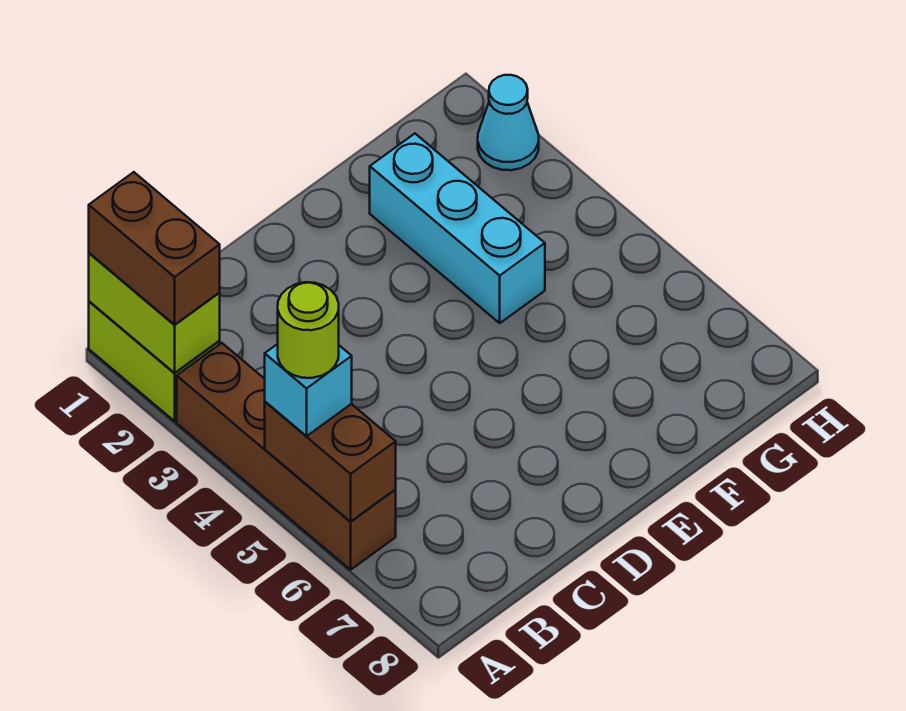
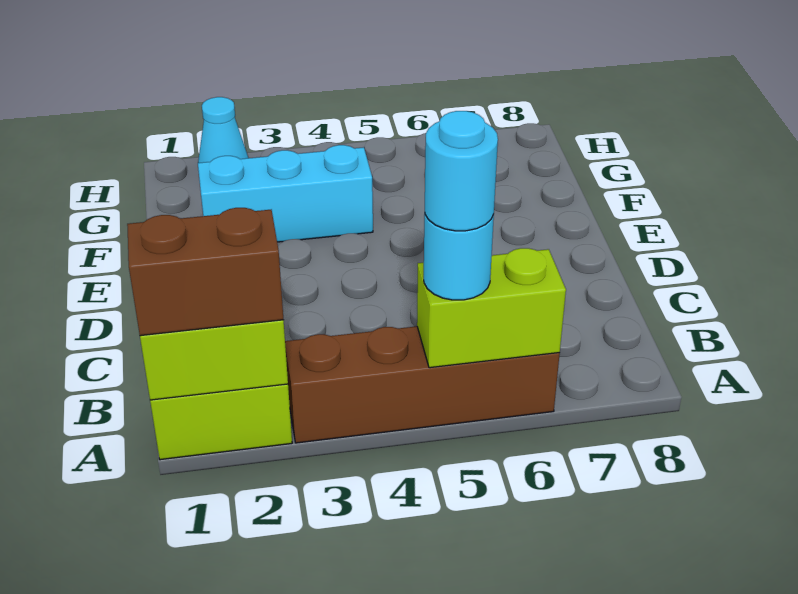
brown 1x2 brick [265,402,396,522] -> lime 1x2 brick [417,248,566,368]
cyan 1x1 brick [265,344,352,436] -> cyan 1x1 round brick [423,215,494,300]
lime 1x1 round brick [278,282,339,378] -> cyan 1x1 round brick [425,111,498,231]

